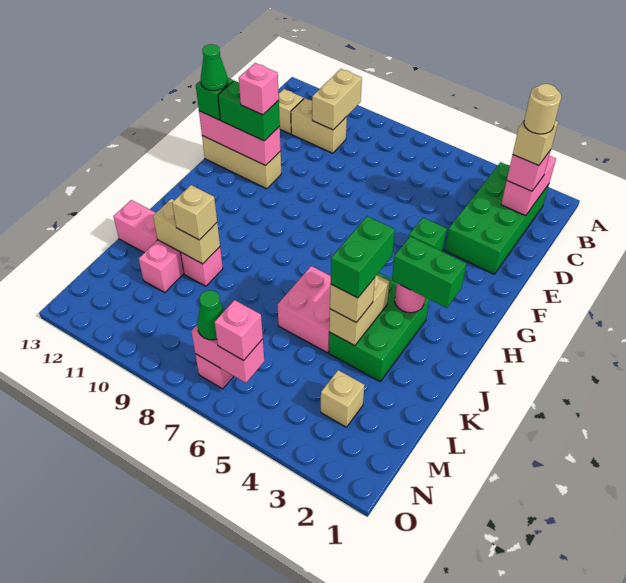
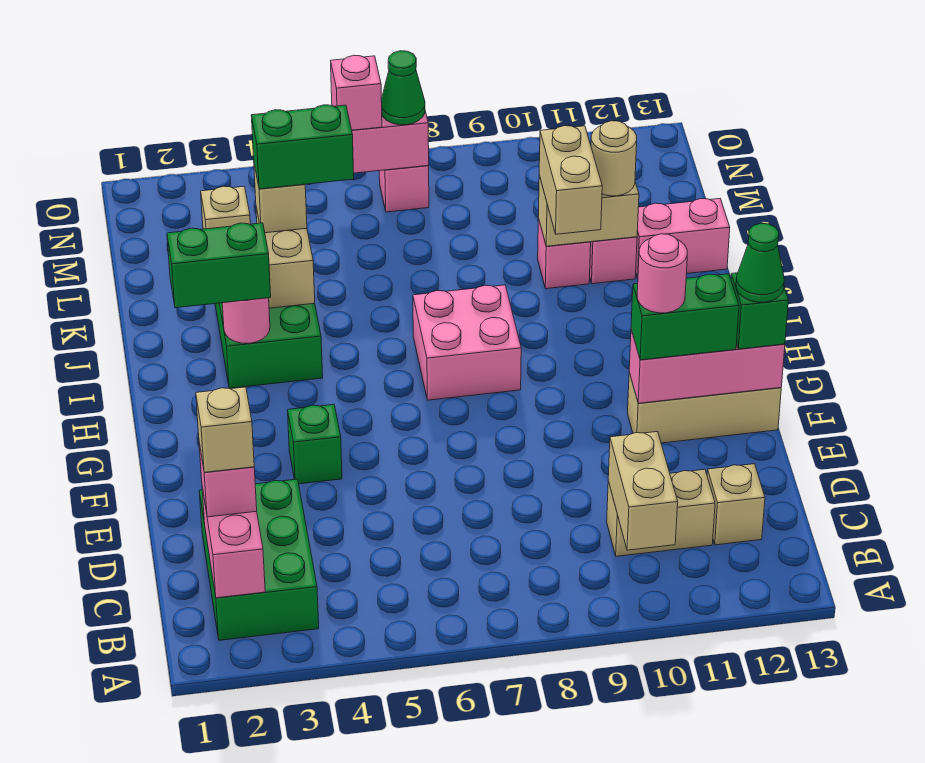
green 2x4 brick [445,162,549,274] -> green 2x3 brick [199,479,319,640]
tan 1x1 round brick [524,84,561,134] -> tan 1x1 round brick moved to [591,121,637,196]
pink 1x1 brick [239,63,279,115] -> pink 1x1 round brick [637,234,687,313]
green 1x2 brick [331,216,395,298] -> green 1x2 brick turned to [251,105,354,189]
pink 2x2 brick [278,266,331,353] -> pink 2x2 brick moved to [413,285,521,400]
tan 1x1 brick [172,185,217,240] -> tan 1x2 brick [539,126,602,234]

